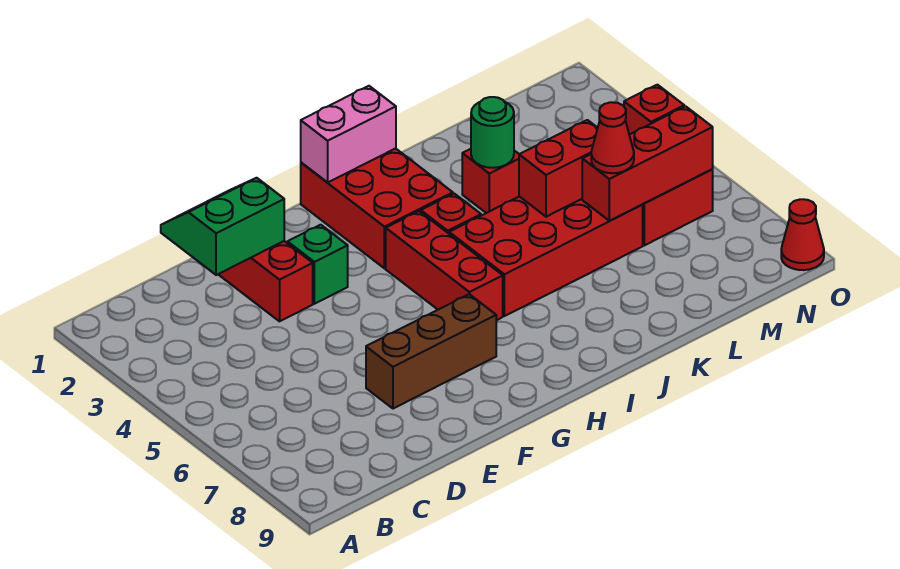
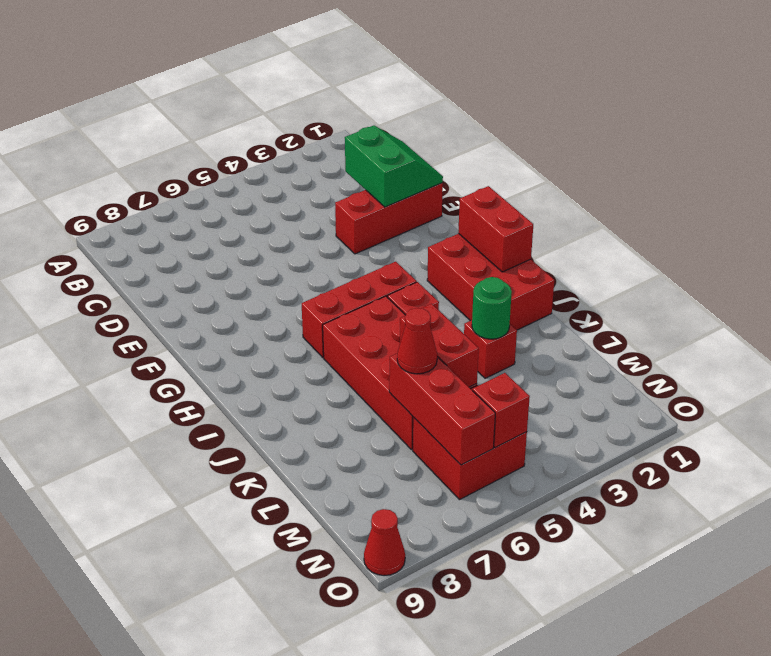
brown 1x3 brick [366,294,496,409] -> none
green 1x1 brick [287,225,348,304] -> none
red 2x3 brick [301,148,453,268] -> red 2x3 brick turned to [427,234,554,330]
pink 1x2 brick [301,86,396,183] -> red 1x2 brick [458,186,533,272]

